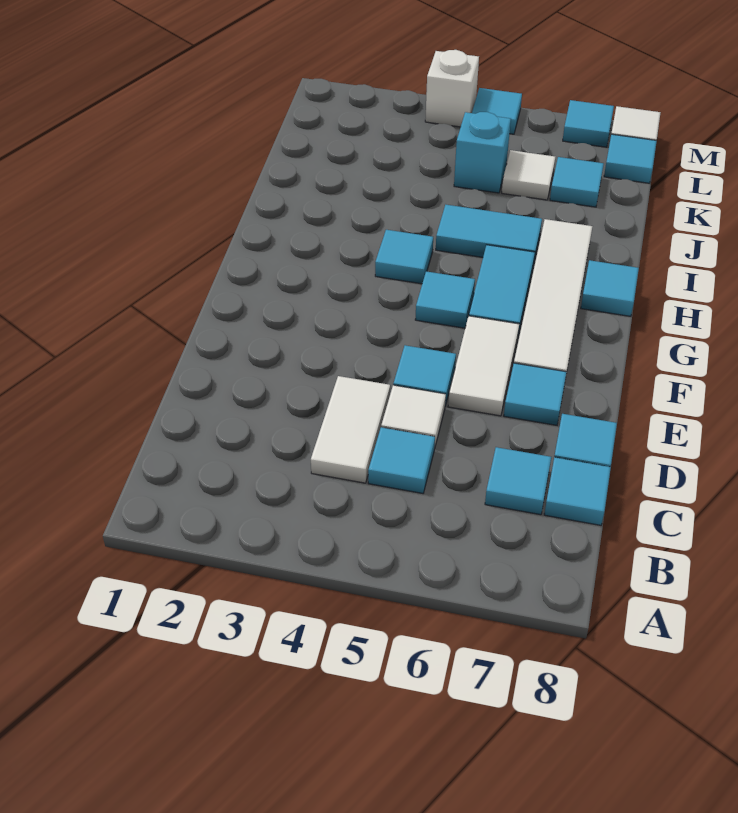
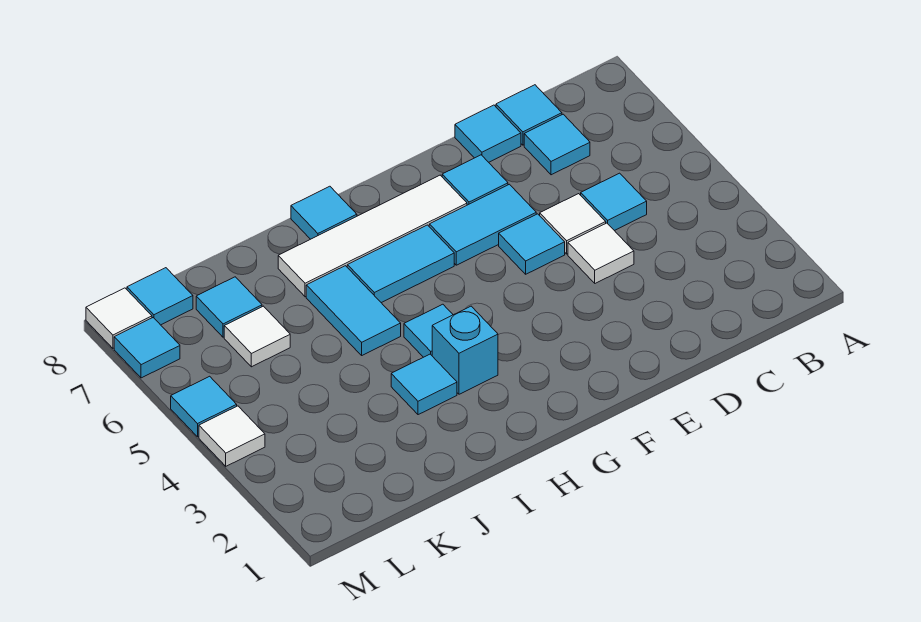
white 1x2 tile [311,376,390,483] -> white 1x1 tile [568,223,634,283]
white 1x2 tile [448,316,519,416] -> cyan 1x2 tile [429,184,536,265]
cyan 1x1 tile [415,271,475,328] -> cyan 1x1 tile moved to [391,354,457,415]
cyan 1x1 brick [454,112,511,193] -> cyan 1x1 brick moved to [432,306,498,394]
white 1x1 brick [425,50,479,127] -> white 1x1 tile [199,406,265,466]

